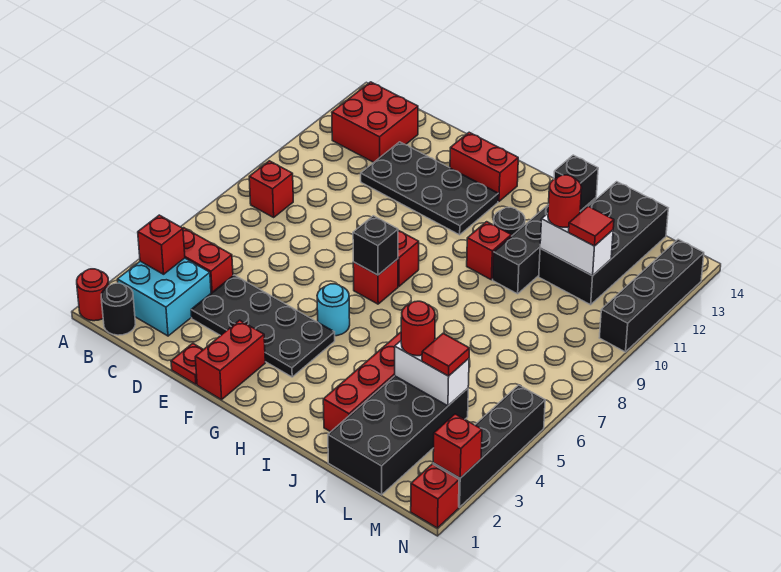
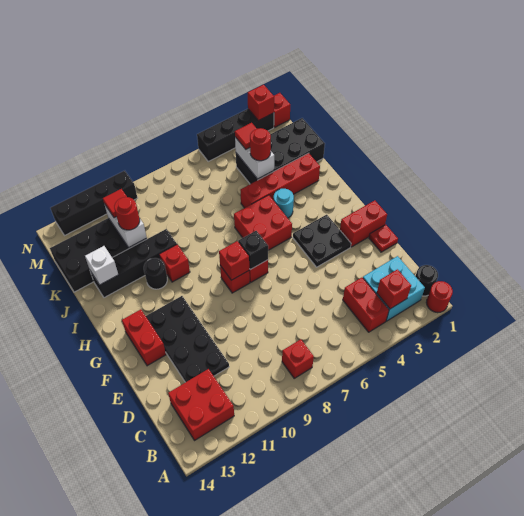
black 2x4 plate [191,275,335,377] -> black 2x2 plate [293,215,351,267]
cyan 1x1 round brick [317,284,350,336] -> cyan 1x1 round brick moved to [274,189,294,218]
none -> red 1x1 brick [219,241,249,280]
none -> red 2x2 brick [234,195,292,250]
black 1x1 brick [554,155,598,211] -> white 1x1 brick [85,246,118,285]

